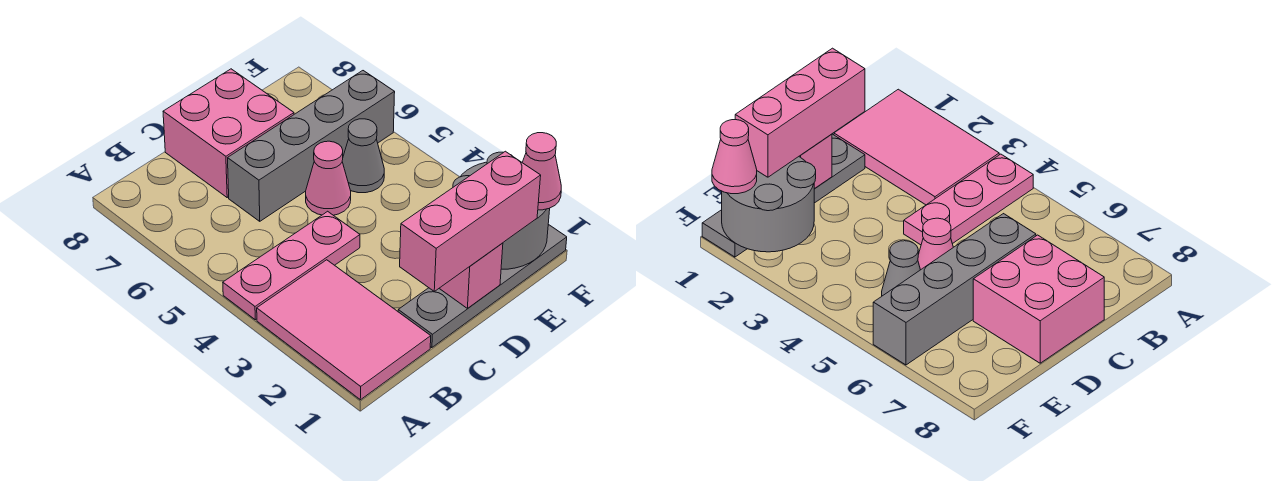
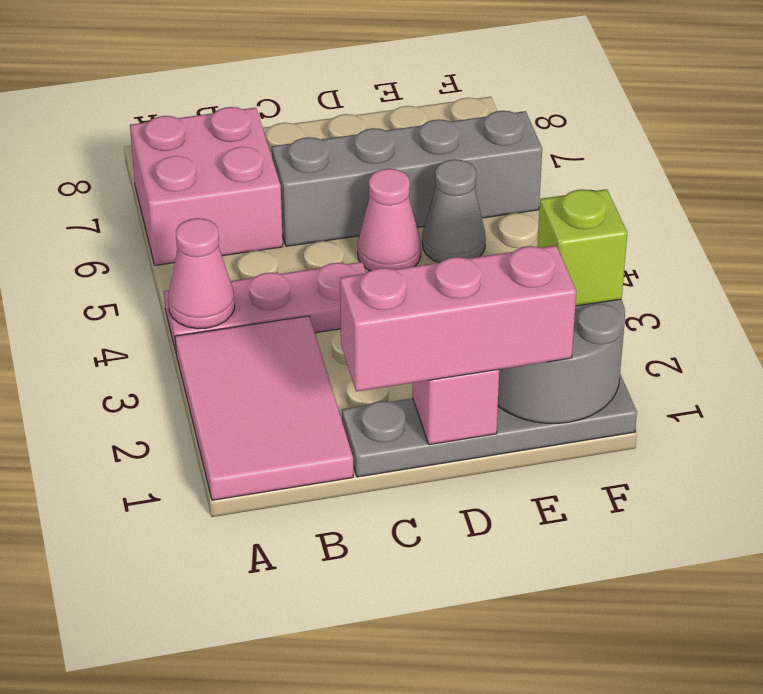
pink 2x2 brick [163,69,294,197] -> pink 2x2 brick moved to [130,107,283,265]
pink 1x1 cone [522,133,561,210] -> pink 1x1 cone moved to [168,218,235,329]
none -> lime 1x1 brick [537,189,627,306]

